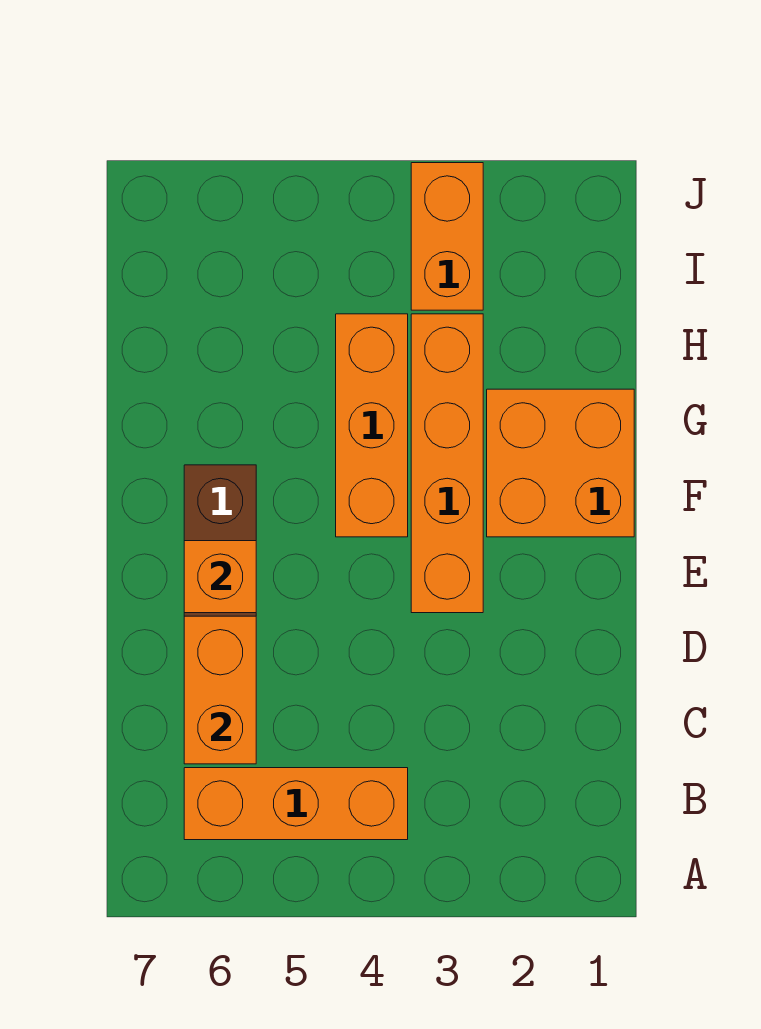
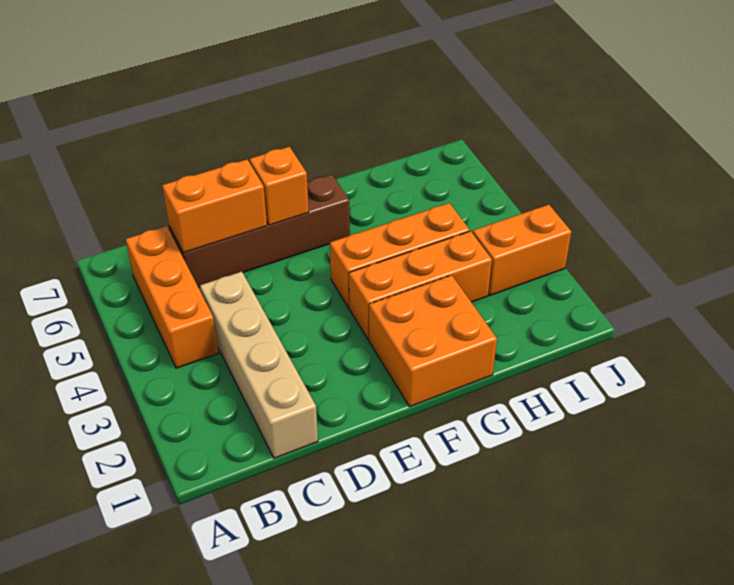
none -> tan 1x4 brick [200,272,318,458]
orange 1x4 brick [411,314,483,613] -> orange 1x3 brick [349,231,492,339]

